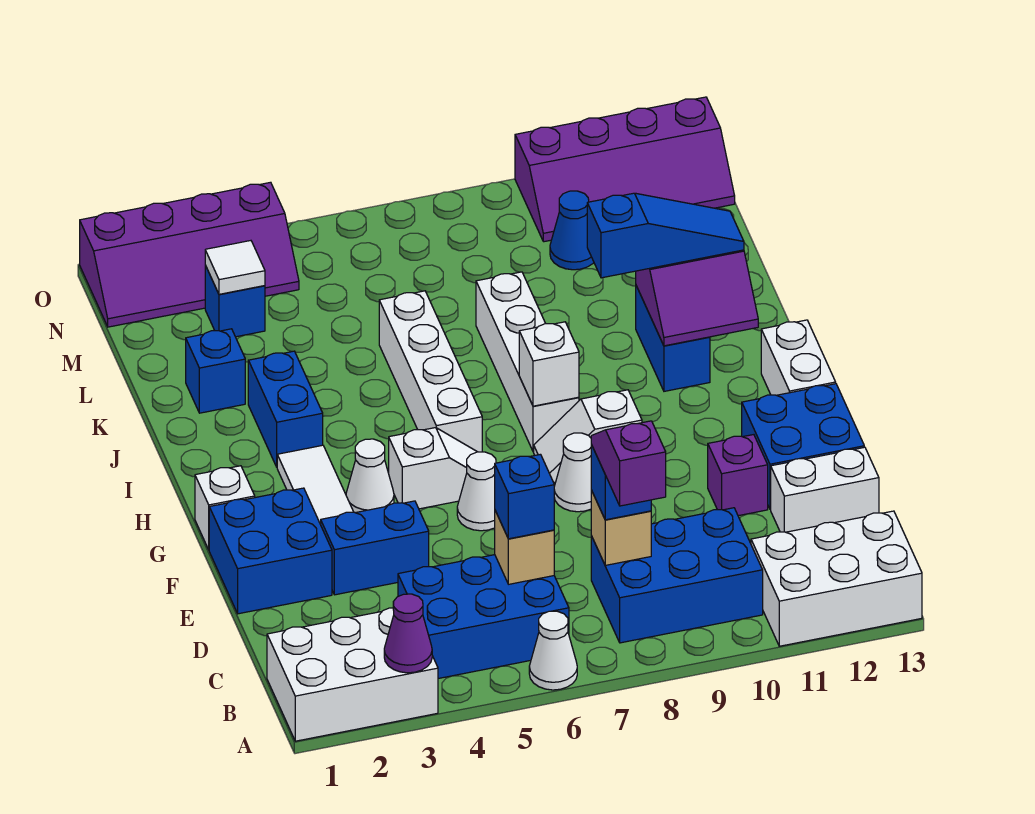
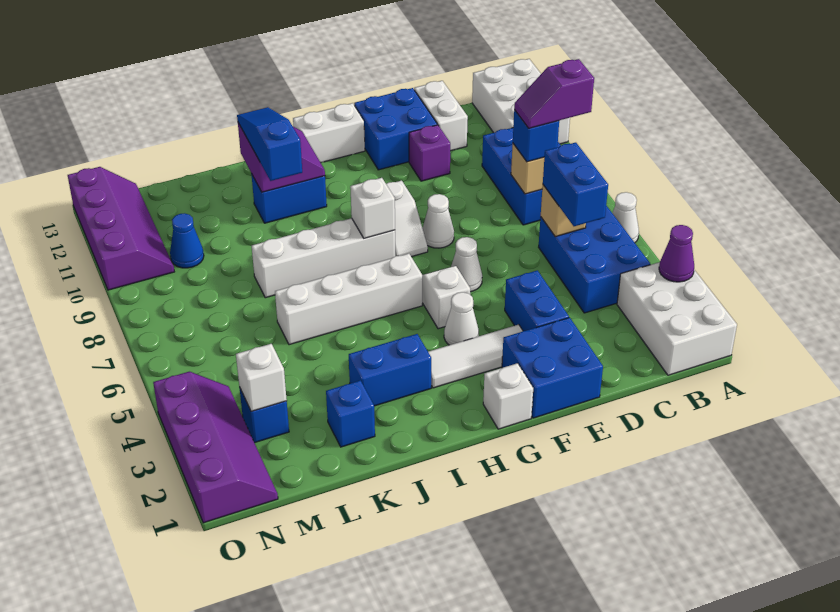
blue 1x1 brick [495,454,554,539] -> blue 1x2 brick [543,143,608,226]
white 1x1 tile [205,241,265,294] -> white 1x1 brick [236,344,287,411]

